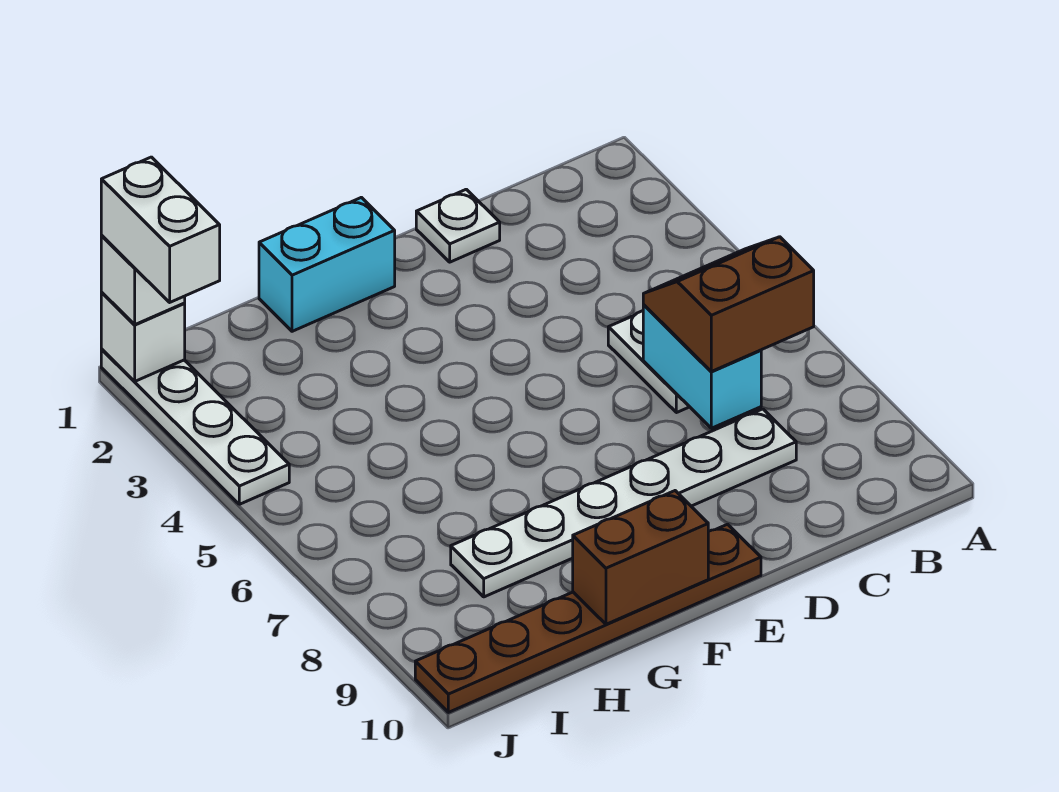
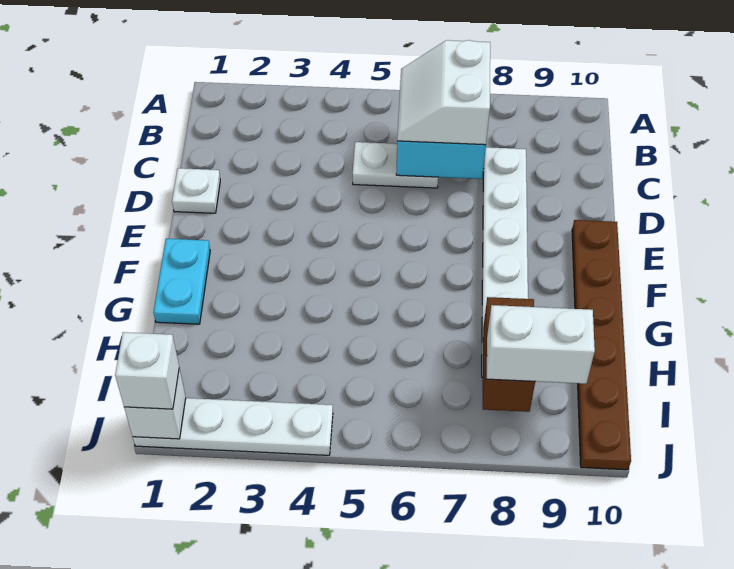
brown 2x2 slope [643,237,814,371] -> white 2x2 slope [397,40,490,145]
cyan 1x2 brick [259,197,395,331] -> cyan 1x2 plate [153,239,210,324]
brown 1x2 brick [573,491,708,624] -> brown 1x2 brick moved to [483,297,535,412]
white 1x2 brick [101,157,220,302] -> white 1x2 brick moved to [487,305,595,384]

